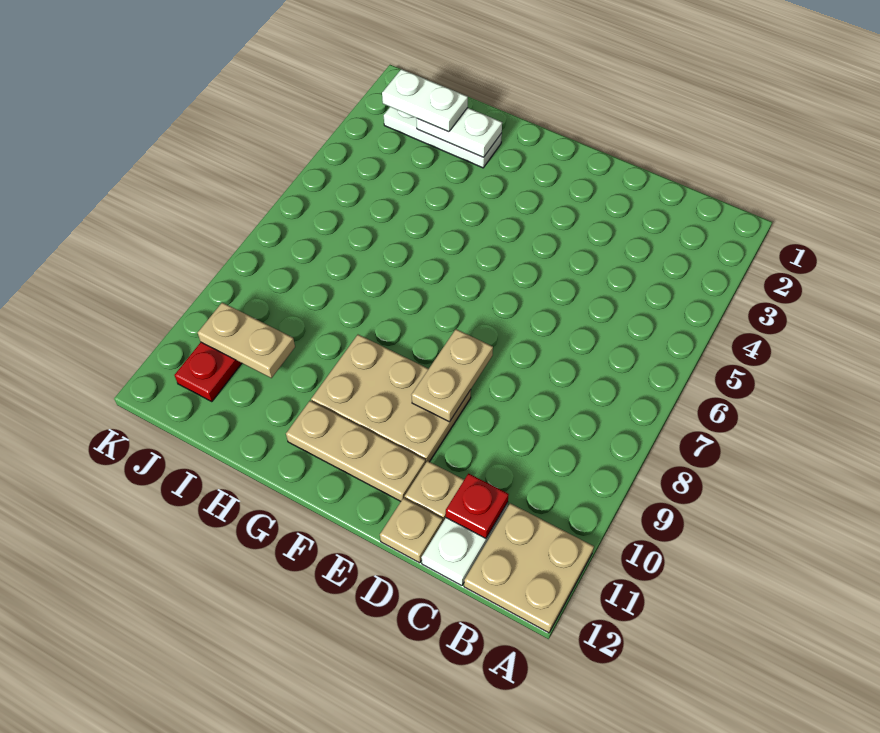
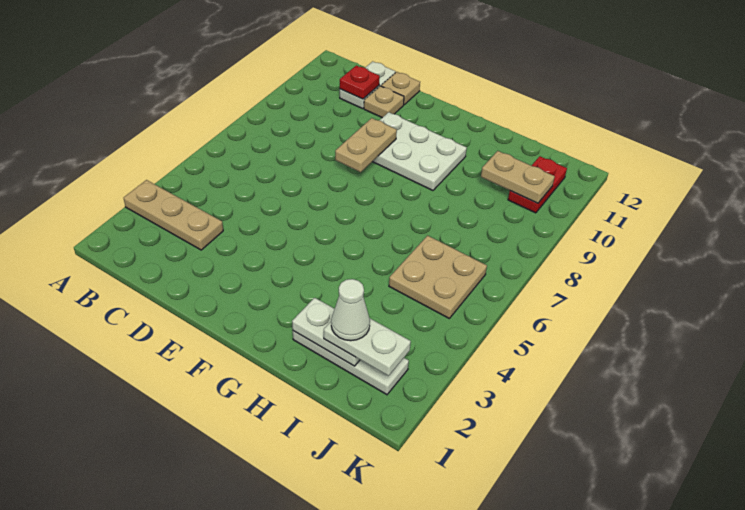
tan 2x2 plate [464,503,594,633] -> tan 2x2 plate moved to [389,236,487,318]
tan 2x3 plate [311,335,471,463] -> white 2x3 plate [372,112,467,190]
tan 1x3 plate [286,401,425,501] -> tan 1x3 plate moved to [124,180,223,250]
none -> white 1x1 cone [331,279,370,341]

